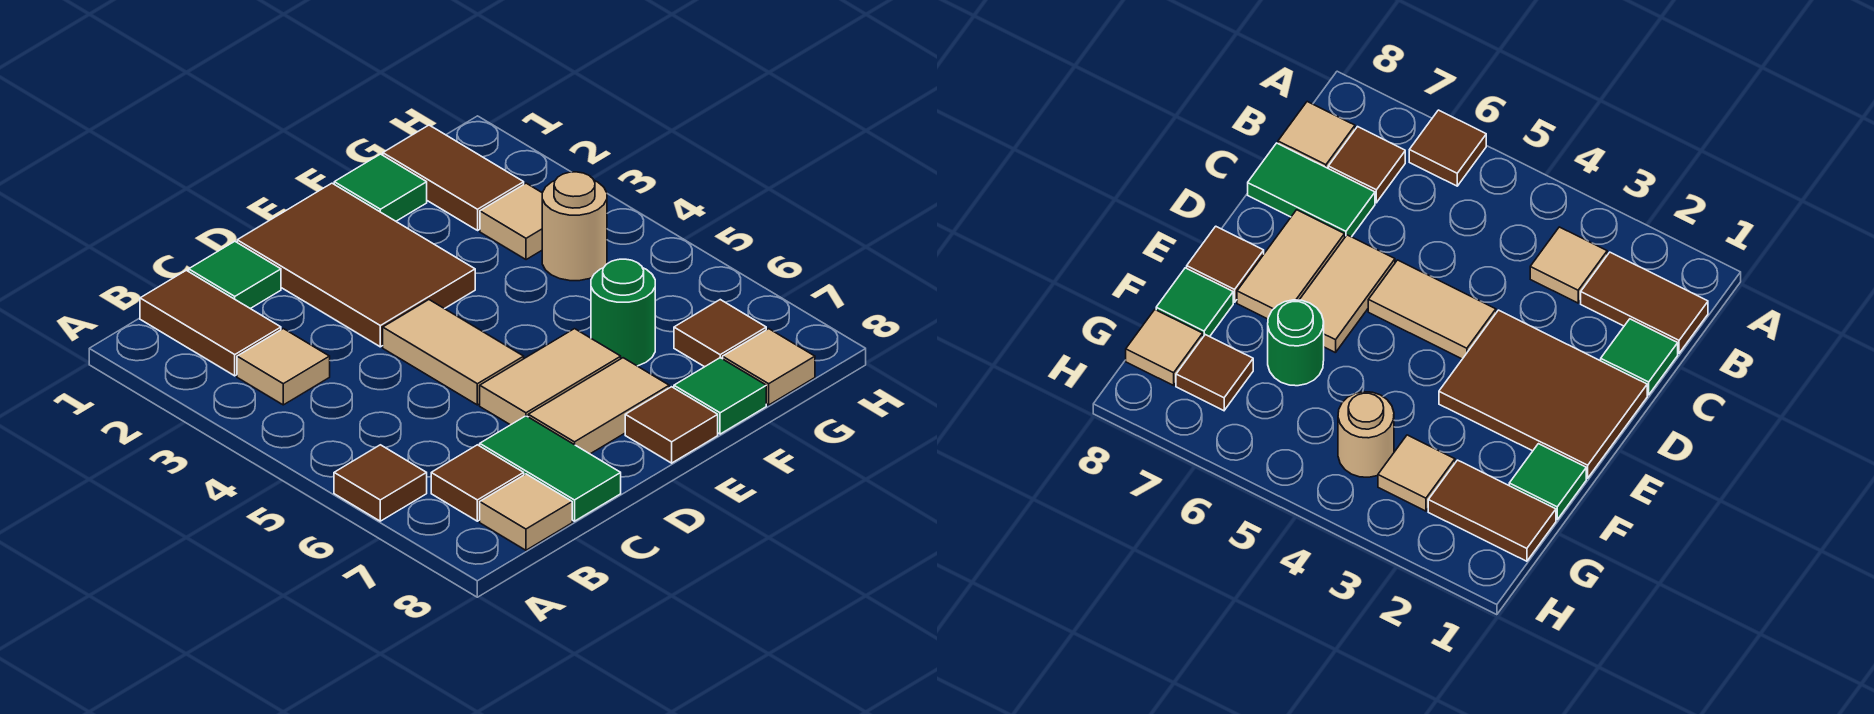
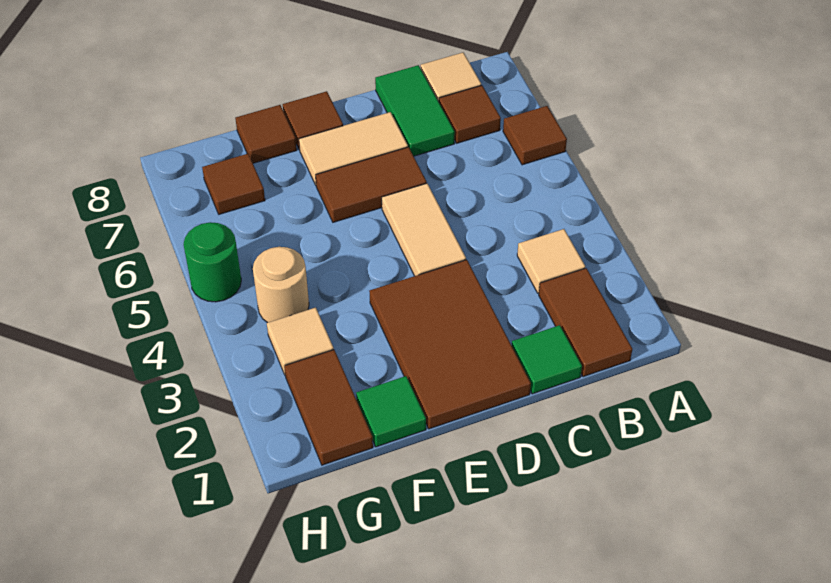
tan 1x2 tile [480,329,621,425] -> brown 1x2 tile [316,147,427,222]
green 1x1 round brick [591,259,655,366] -> green 1x1 round brick moved to [184,222,241,302]
green 1x1 tile [674,358,766,434] -> brown 1x1 tile [235,105,297,163]
tan 1x1 tile [723,329,815,405] -> none

